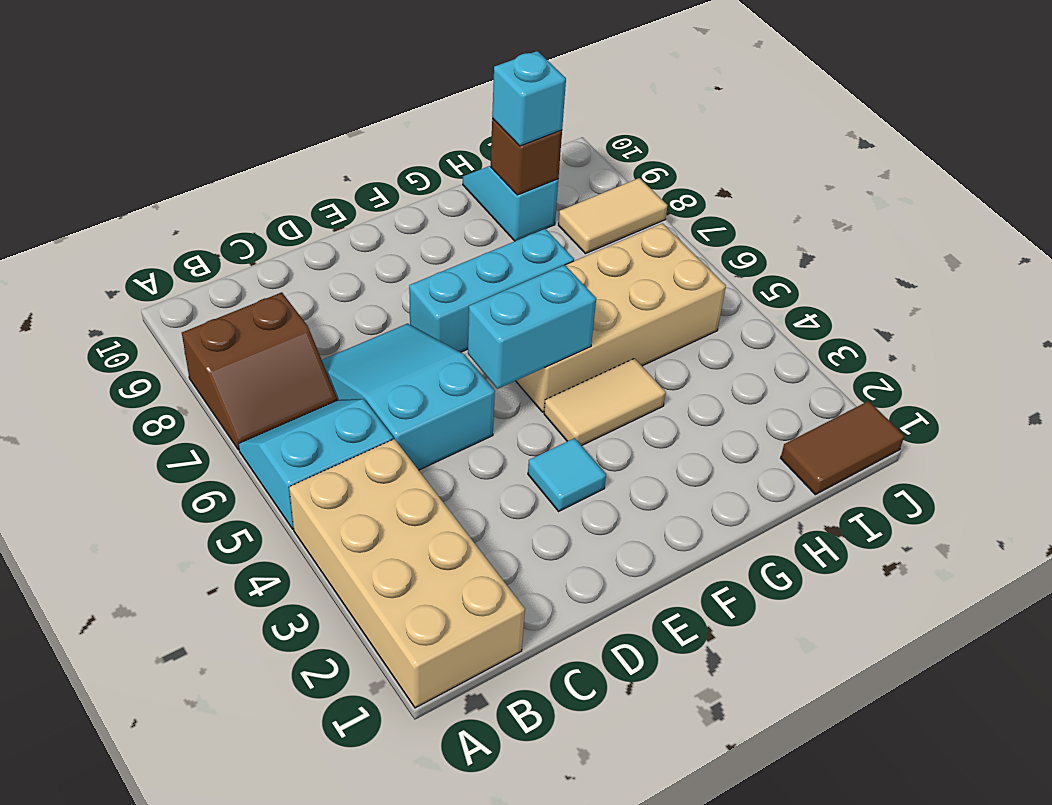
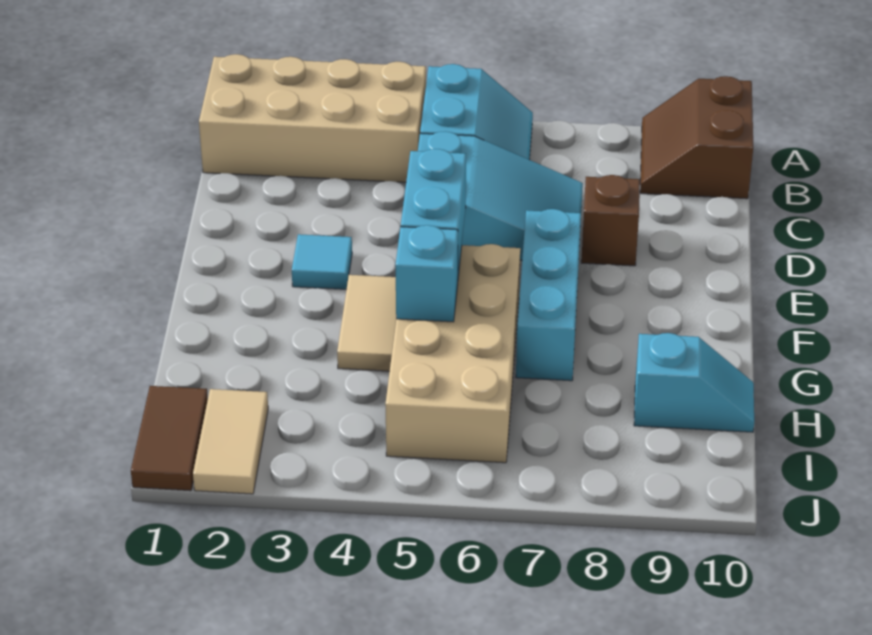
brown 2x2 slope [182,292,337,450] -> brown 2x2 slope moved to [640,76,753,199]
brown 1x1 brick [491,119,562,195] -> brown 1x1 brick moved to [581,175,640,266]
cyan 1x1 brick [492,51,566,146] -> cyan 1x1 brick moved to [395,225,458,322]
tan 1x2 tile [558,178,668,254] -> tan 1x2 tile moved to [193,389,268,494]

